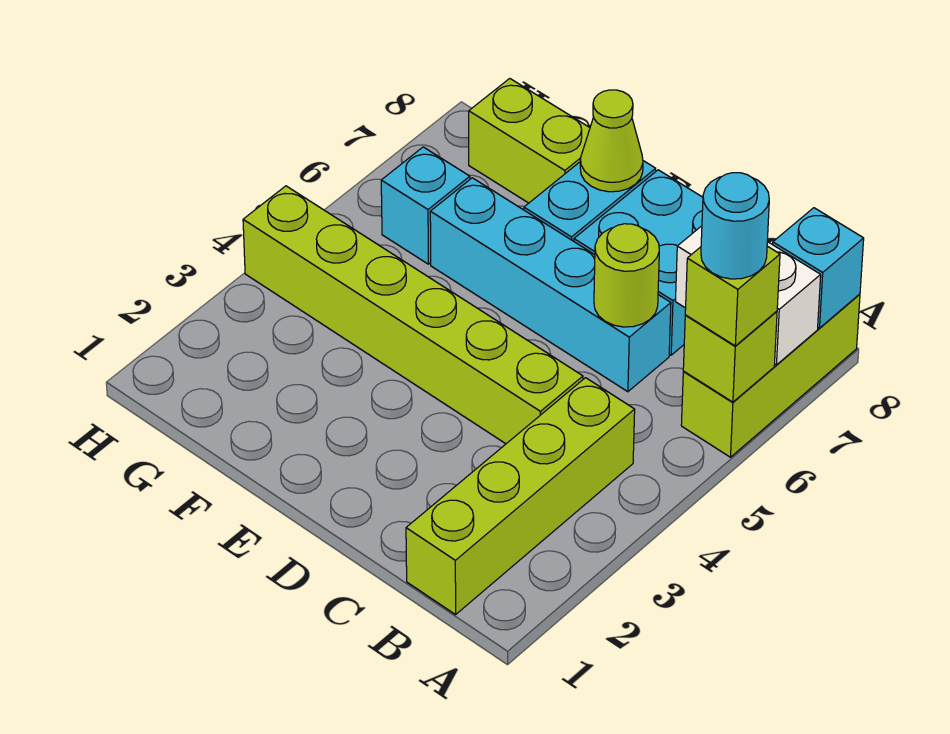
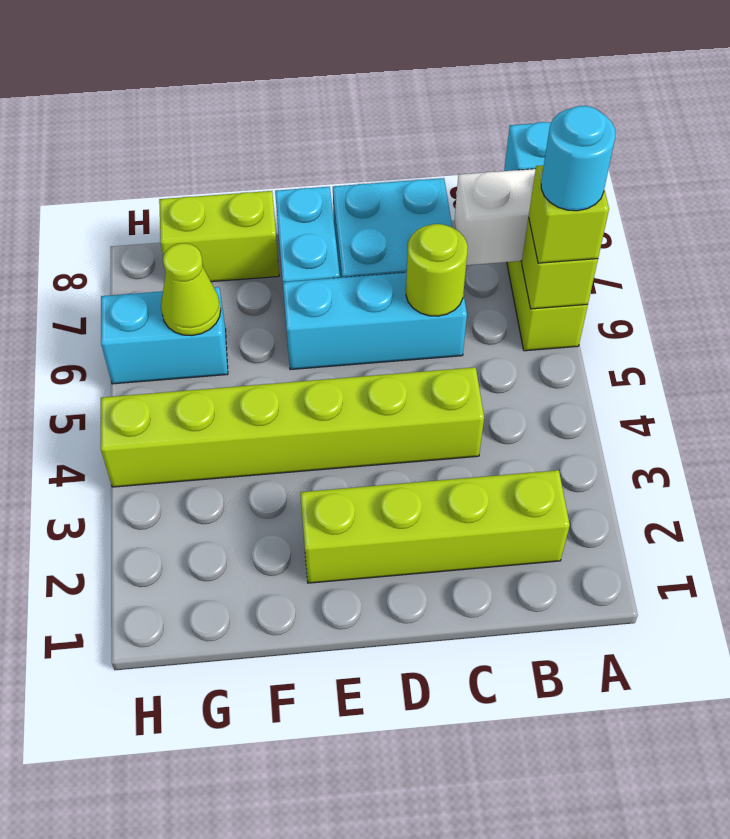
lime 1x4 brick [406,378,635,615] -> lime 1x4 brick turned to [300,470,570,583]
cyan 1x4 brick [430,178,671,392] -> cyan 1x3 brick [283,273,467,370]
lime 1x1 cone [580,90,643,192] -> lime 1x1 cone moved to [161,243,221,336]
cyan 1x1 brick [381,147,470,264] -> cyan 1x2 brick [101,287,228,384]

